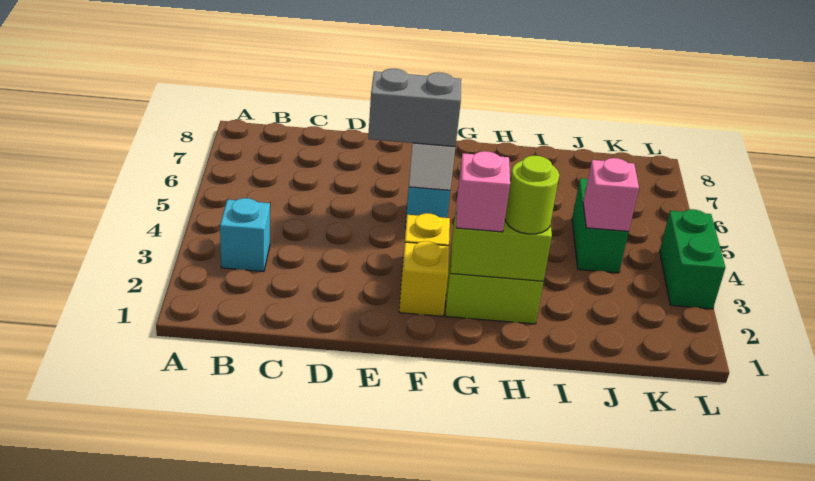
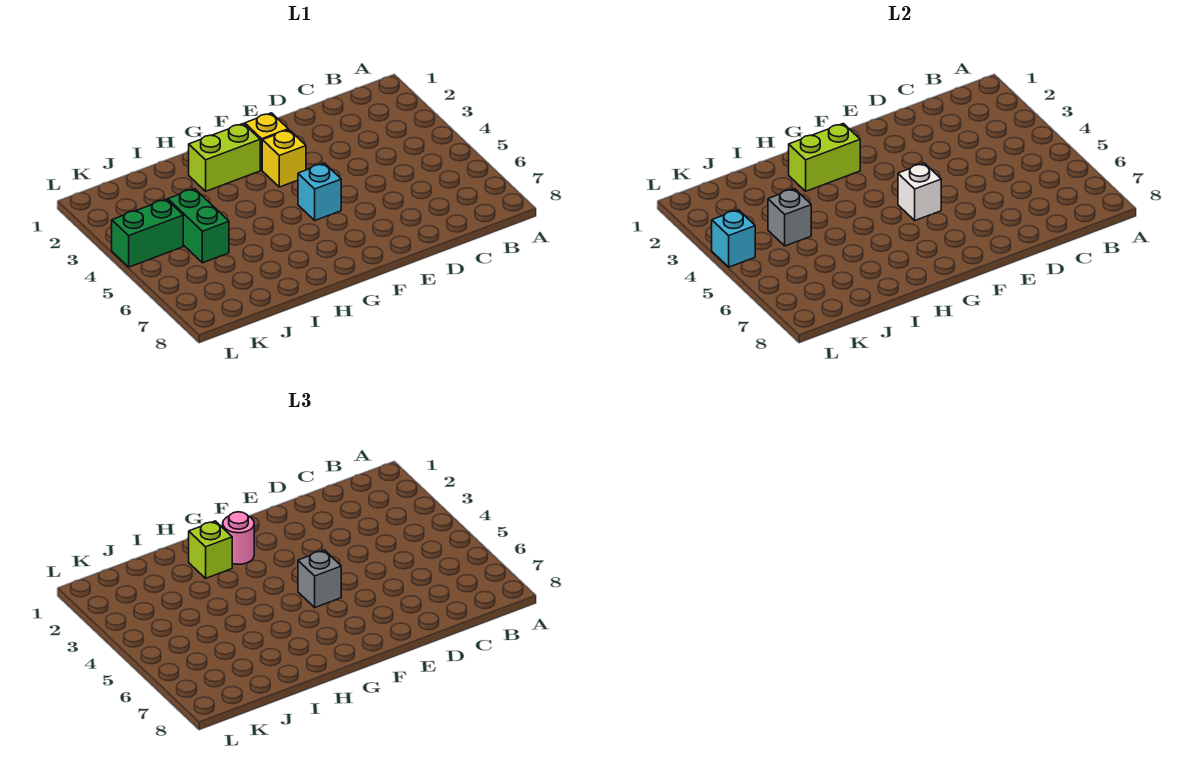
cyan 1x1 brick [220,198,270,272] -> cyan 1x1 brick moved to [712,210,755,267]
grey 1x2 brick [368,69,461,147] -> grey 1x1 brick [298,550,341,607]
pink 1x1 brick [456,151,510,232] -> pink 1x1 round brick [222,512,254,564]
lime 1x1 round brick [505,156,559,234] -> lime 1x1 brick [189,521,232,578]
pink 1x1 brick [583,158,639,231] -> grey 1x1 brick [768,189,811,246]
green 1x2 brick [660,209,725,309] -> green 1x2 brick turned to [112,199,183,267]

